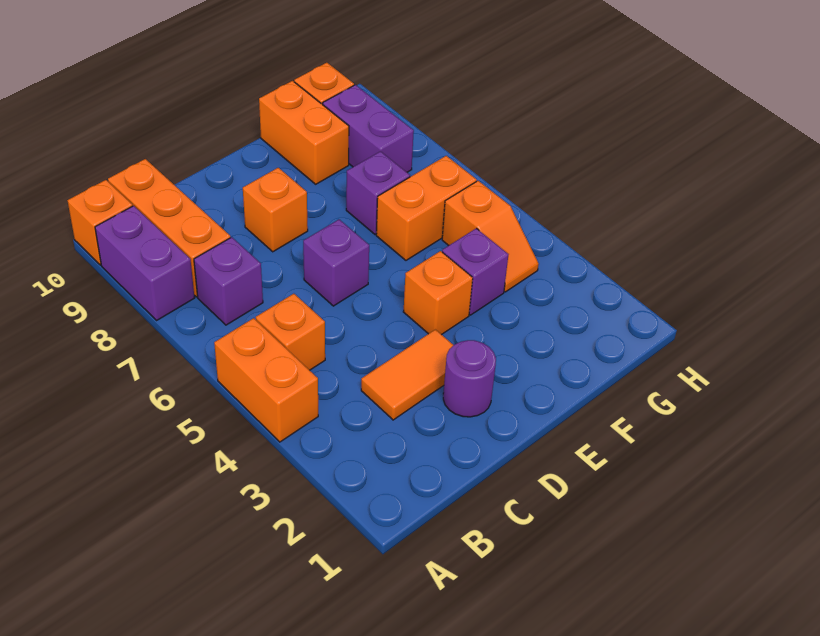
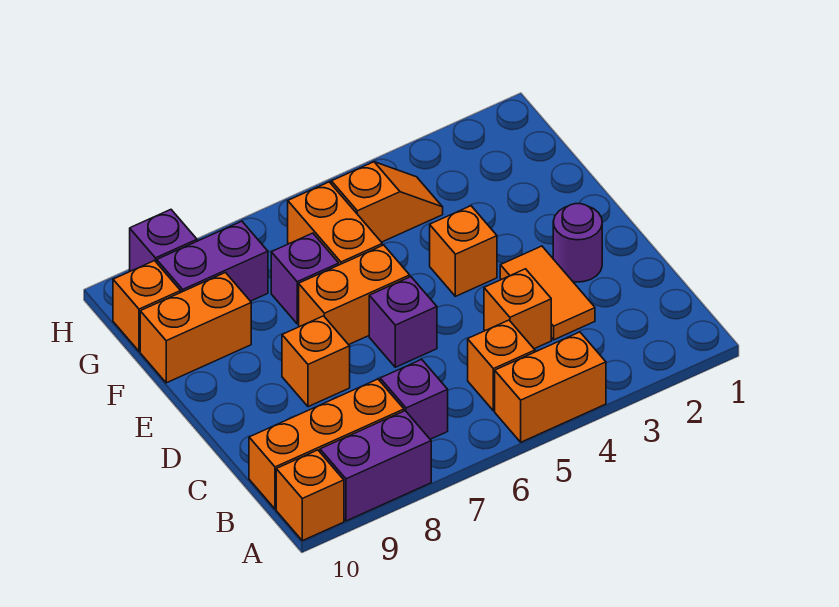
none -> orange 1x1 brick [484,269,551,349]
none -> orange 1x2 brick [299,245,410,345]
purple 1x1 brick [442,228,509,315] -> purple 1x1 brick moved to [130,210,197,271]

